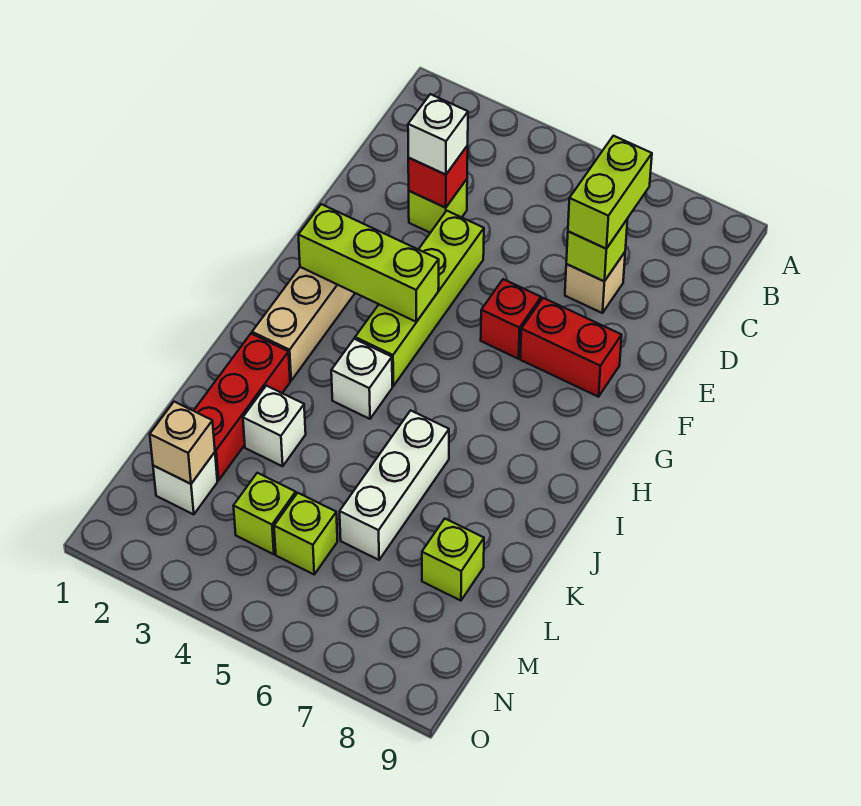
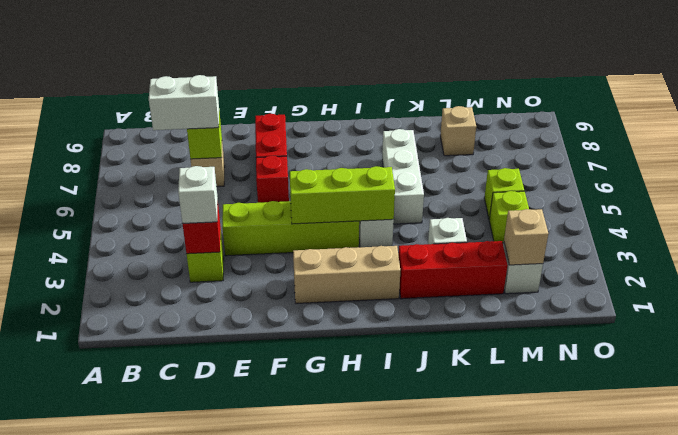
lime 1x2 brick [568,136,652,249] -> white 1x2 brick [149,75,219,130]
lime 1x3 brick [299,204,439,322] -> lime 1x3 brick turned to [290,166,395,224]
white 1x3 brick [340,410,449,560] -> white 1x3 brick turned to [382,129,424,224]
lime 1x1 brick [422,519,484,601] -> tan 1x1 brick [440,106,476,156]

